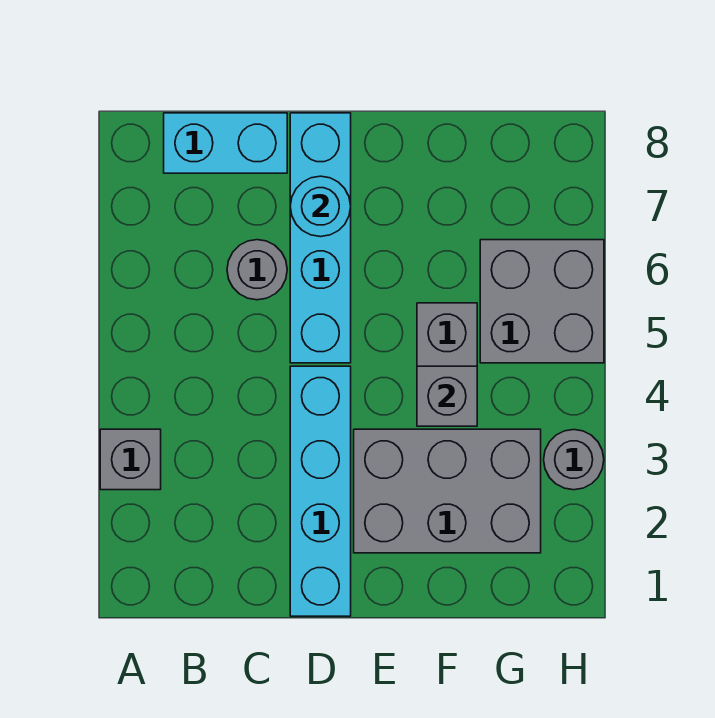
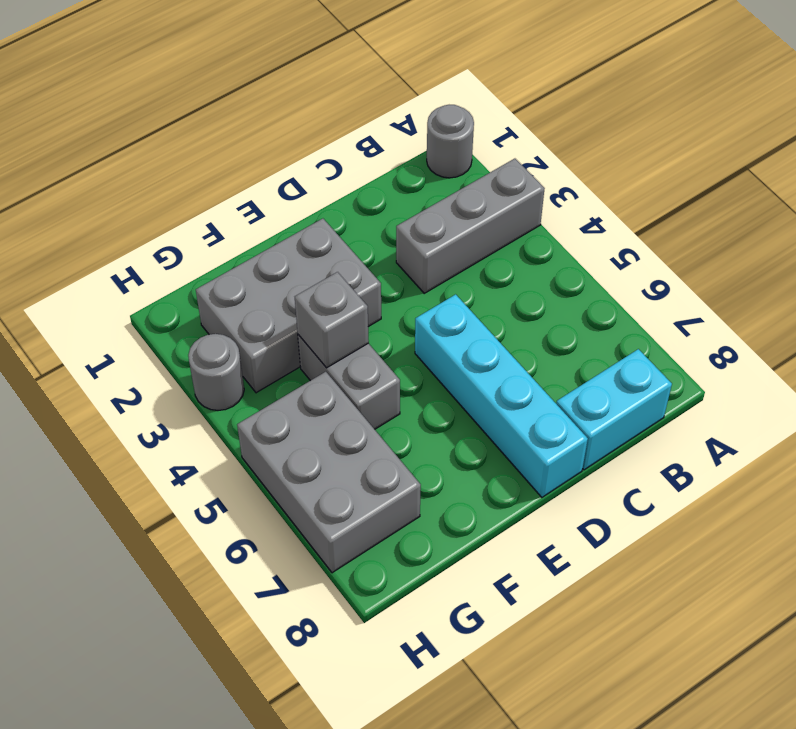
grey 1x1 brick [100,429,161,490] -> grey 1x3 brick [396,159,545,293]
grey 1x1 round brick [227,240,287,300] -> grey 1x1 round brick moved to [427,105,474,178]
cyan 1x4 brick [290,366,351,616] -> none
cyan 1x1 round brick [290,176,351,237] -> none
grey 2x2 brick [480,240,604,363] -> grey 2x3 brick [237,372,421,573]

